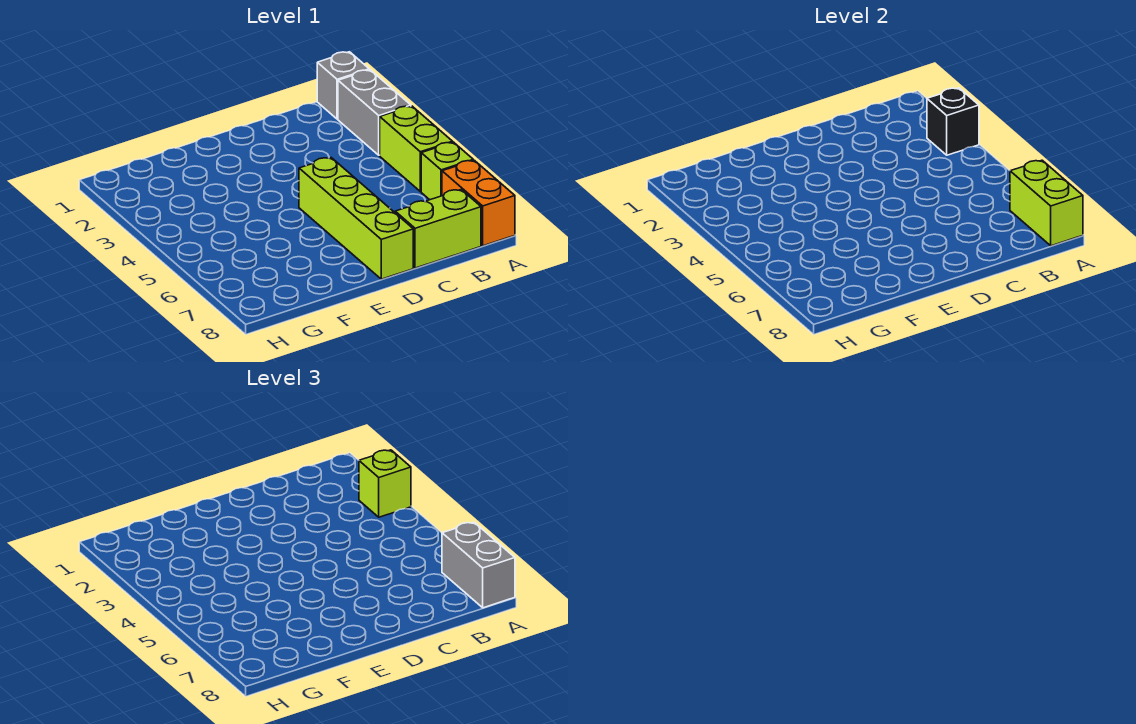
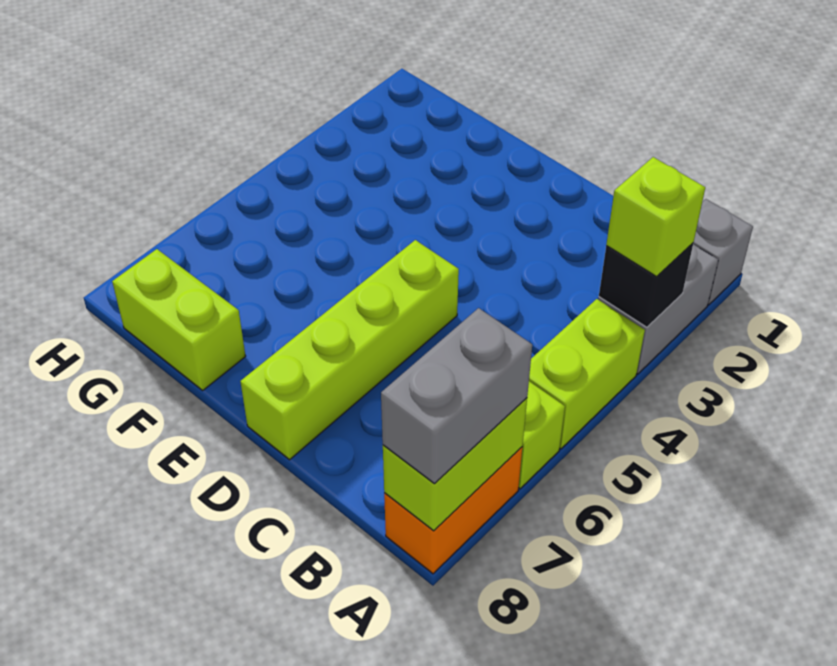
lime 1x2 brick [395,190,481,268] -> lime 1x2 brick moved to [112,249,246,390]

